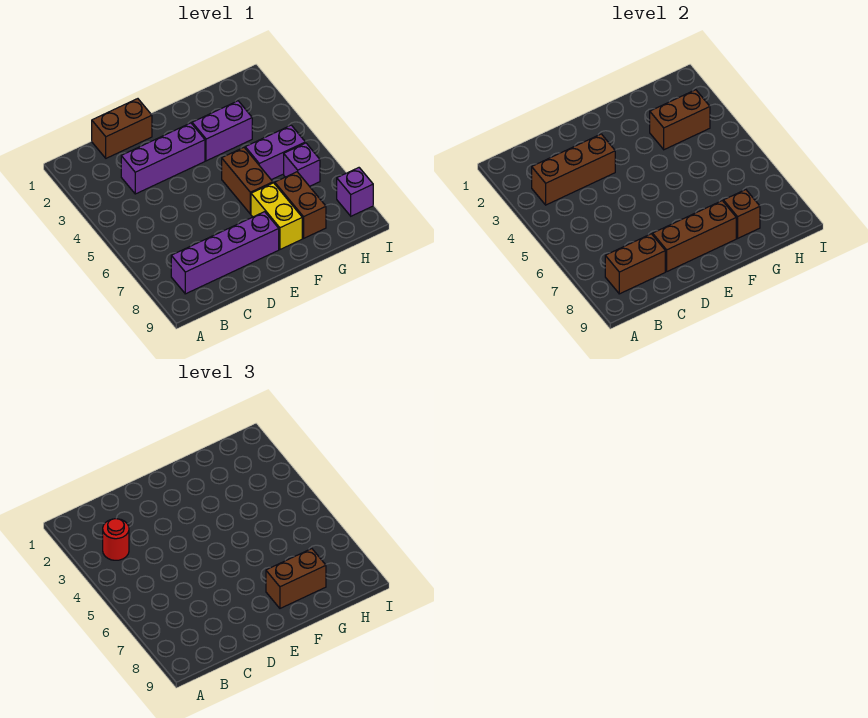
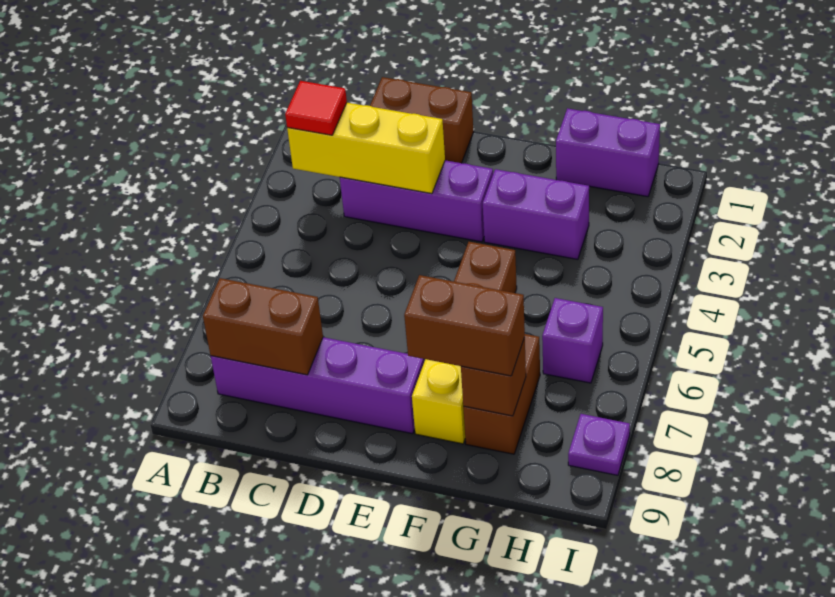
brown 1x3 brick [532,134,615,205] -> yellow 1x3 brick [287,103,445,194]
red 1x1 round brick [103,519,129,560] -> red 1x1 tile [285,81,347,135]
brown 1x3 brick [653,201,736,271] -> none
brown 1x2 brick [650,90,710,150] -> none
purple 1x2 brick [245,125,305,180] -> purple 1x2 brick moved to [556,108,660,197]
purple 1x1 brick [337,168,373,216] -> purple 1x1 plate [568,414,630,475]

